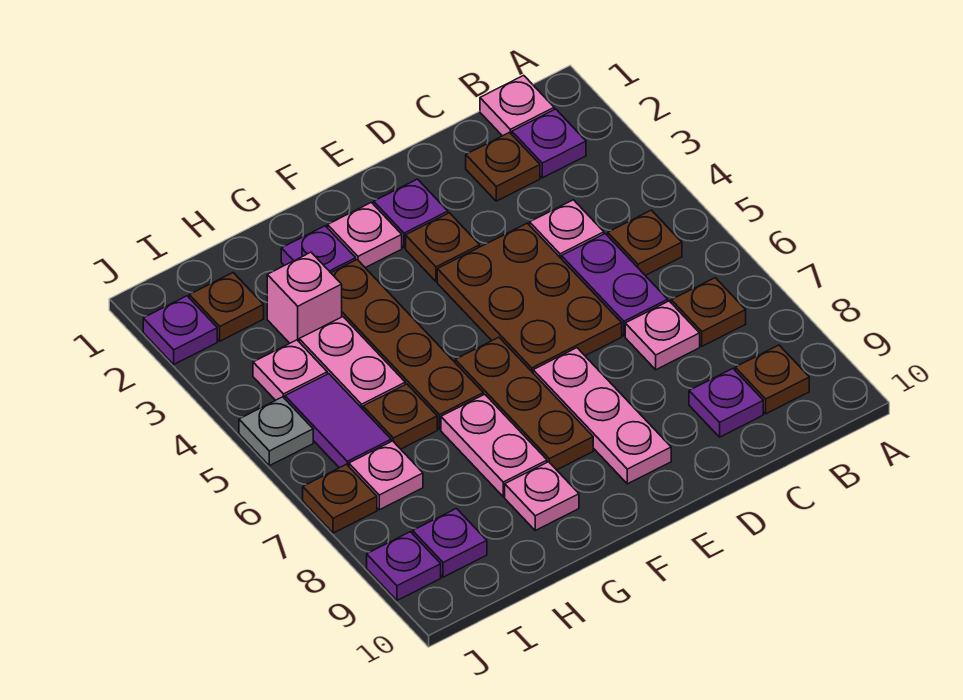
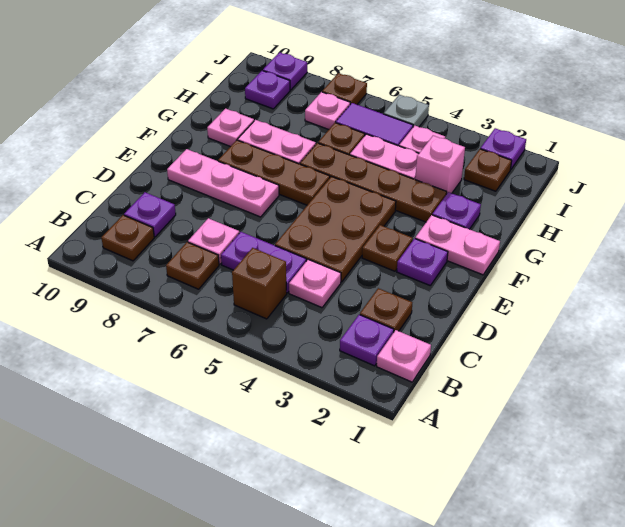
brown 1x1 plate [608,210,682,275] -> brown 1x1 brick [232,248,287,319]
brown 2x3 plate [437,223,622,372] -> brown 2x3 plate turned to [275,177,396,282]
pink 1x1 plate [328,202,402,268] -> pink 1x2 plate [415,215,500,275]

